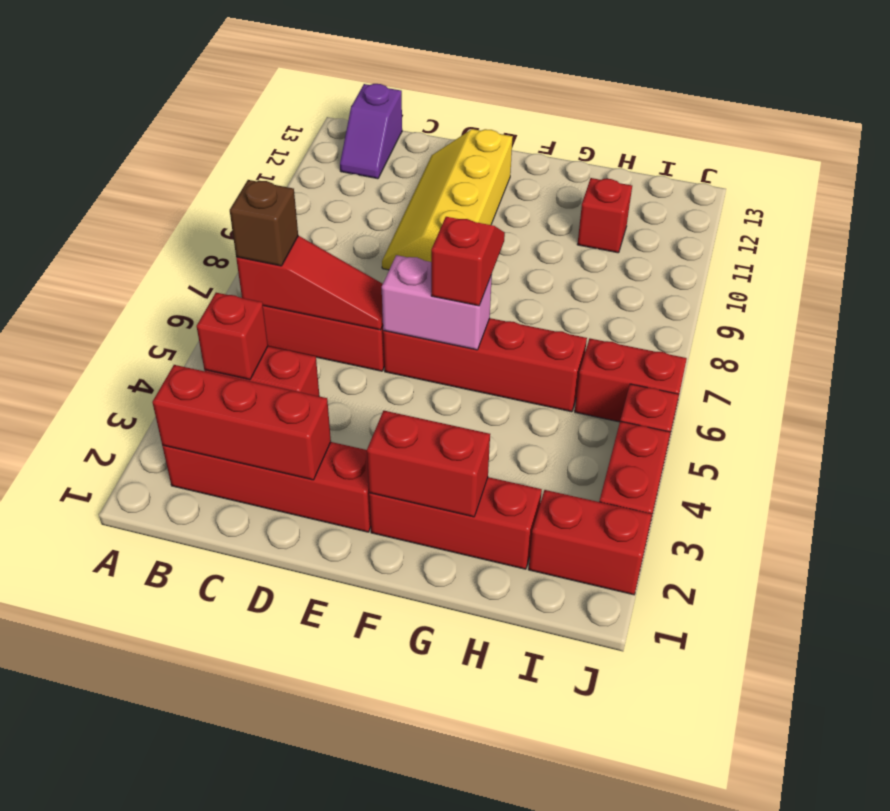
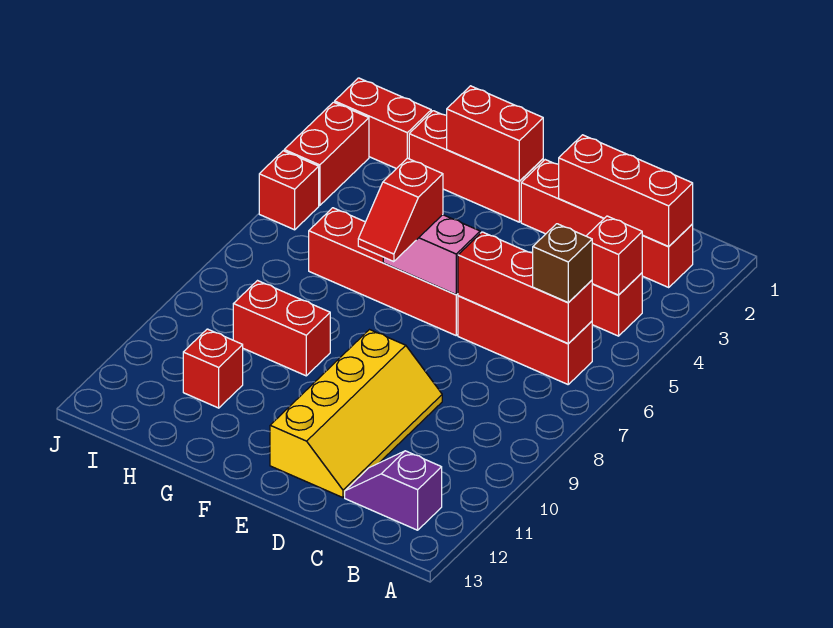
red 1x3 slope [236,236,383,330] -> red 1x3 brick [458,232,592,344]
purple 1x2 slope [340,84,402,179] -> purple 1x2 slope turned to [345,451,442,530]
red 1x2 brick [575,338,687,422] -> red 1x2 brick moved to [233,281,330,376]

